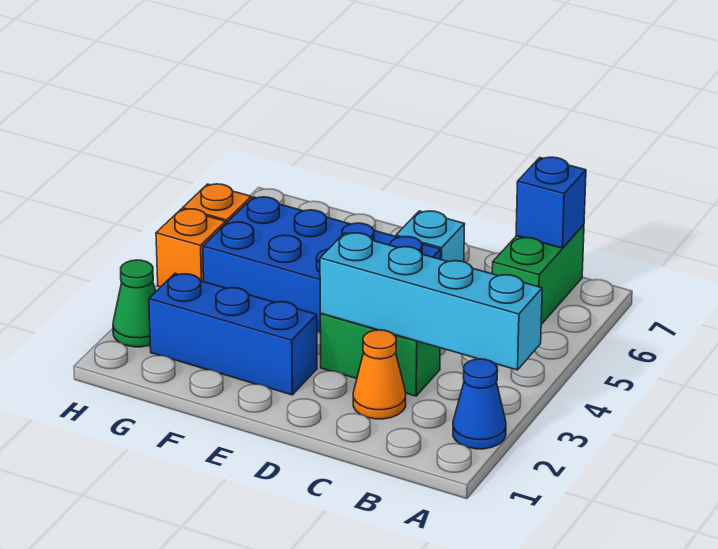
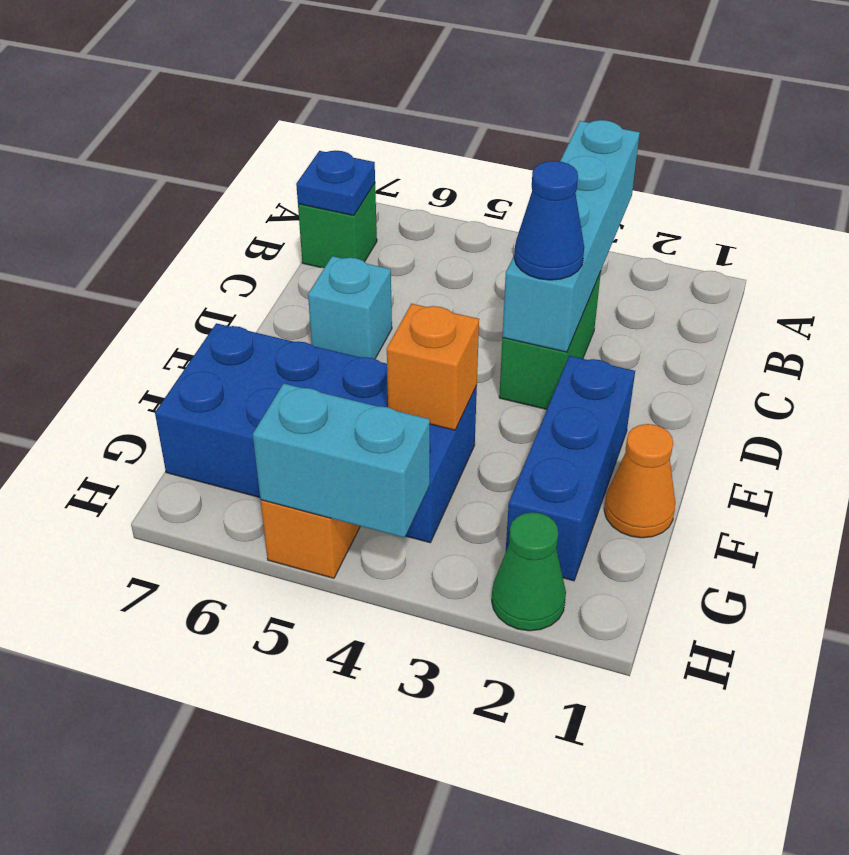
blue 1x1 cone [453,359,506,449] -> blue 1x1 cone moved to [514,161,584,280]
green 1x2 brick [492,225,584,324] -> green 1x1 brick [298,183,377,268]
blue 1x1 brick [516,157,586,248] -> blue 1x1 plate [296,151,375,216]
orange 1x1 cone [353,330,406,419] -> orange 1x1 cone moved to [604,424,675,538]
blue 2x4 brick [203,197,441,333] -> blue 2x4 brick turned to [155,323,477,543]
orange 1x1 brick [156,209,226,287] -> orange 1x1 brick moved to [387,304,479,430]
none -> cyan 1x2 brick [253,384,430,538]

